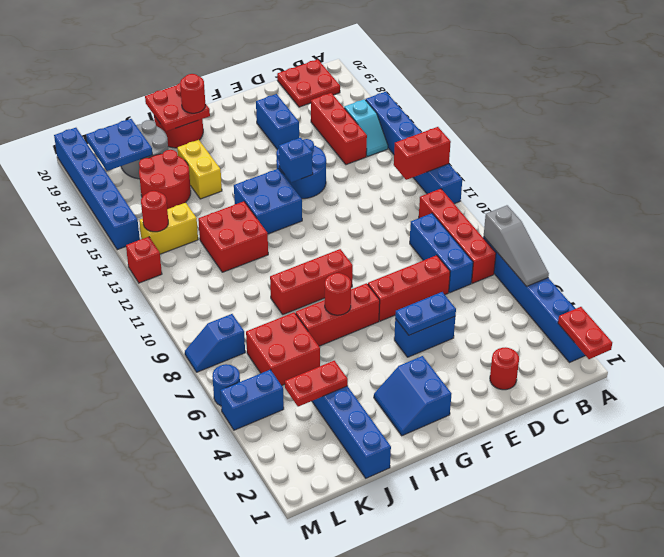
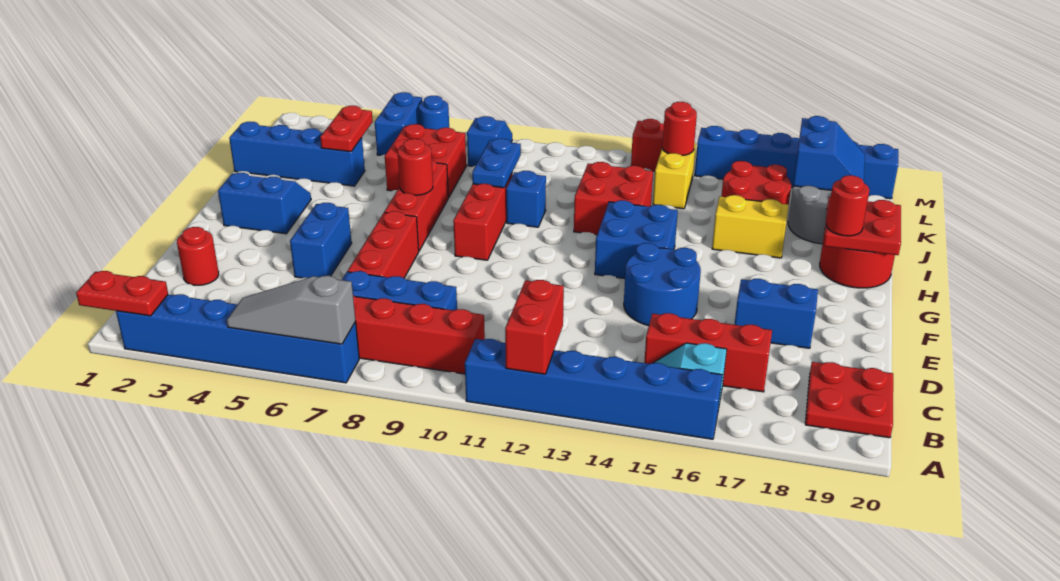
blue 1x2 plate [395,292,456,335] -> blue 1x2 plate moved to [472,139,521,188]
blue 1x1 brick [279,138,313,182] -> blue 1x1 brick moved to [506,171,546,227]
blue 2x2 plate [86,119,152,171] -> blue 2x2 slope [793,116,865,190]

